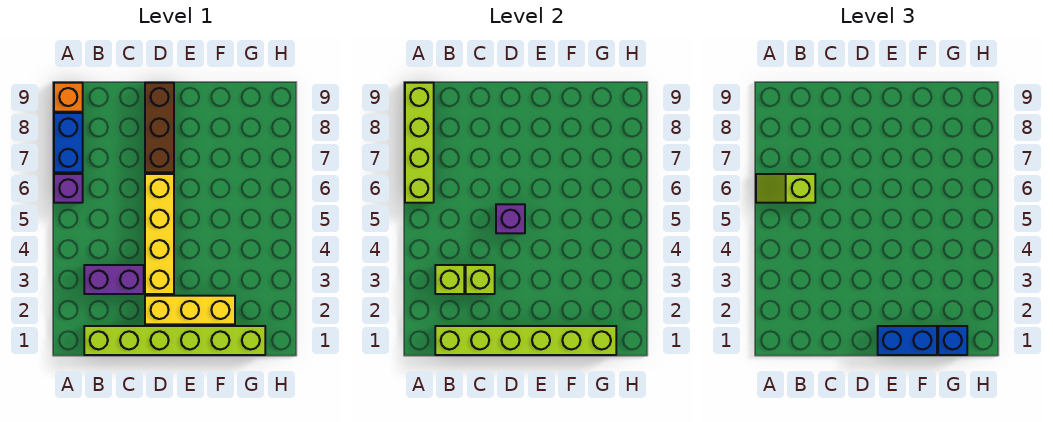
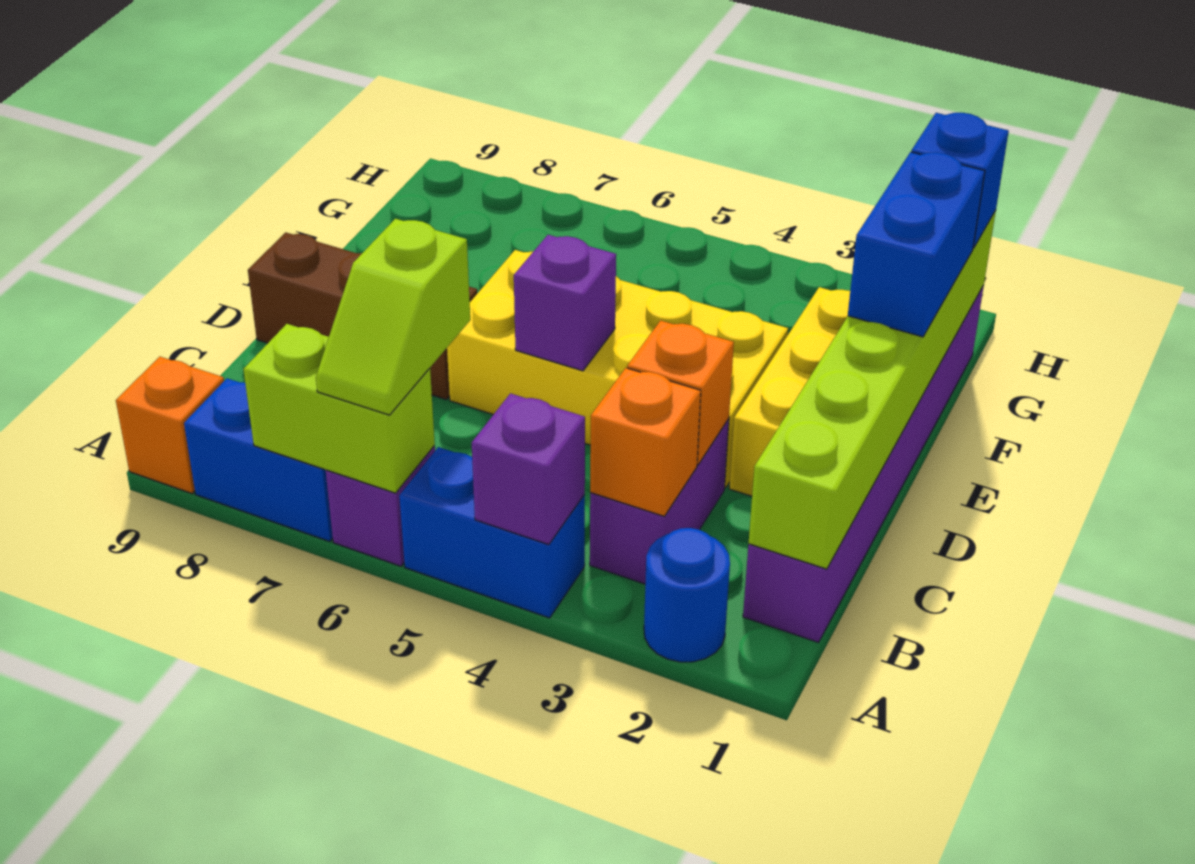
none -> blue 1x1 round brick [644,528,730,662]
none -> blue 1x2 brick [399,447,585,618]
none -> purple 1x1 brick [472,393,585,545]
lime 1x4 brick [405,83,434,203] -> lime 1x2 brick [243,324,435,493]
lime 1x6 brick [84,326,265,355] -> purple 1x6 brick [743,286,984,642]
lime 1x1 brick [435,265,464,294] -> orange 1x1 brick [590,368,701,516]
lime 1x1 brick [466,265,495,294] -> orange 1x1 brick [627,320,734,464]
yellow 1x4 brick [145,174,174,294] -> yellow 2x4 brick [447,250,788,488]

